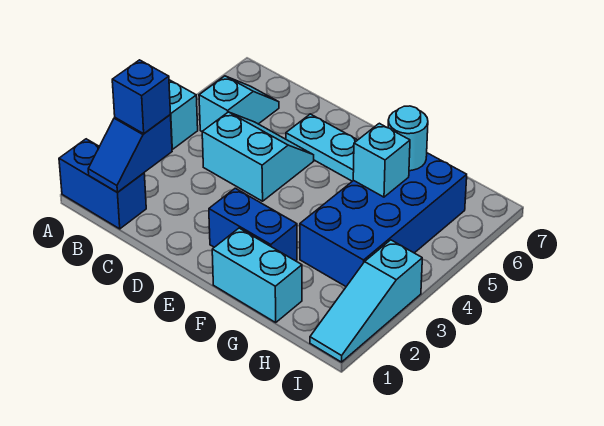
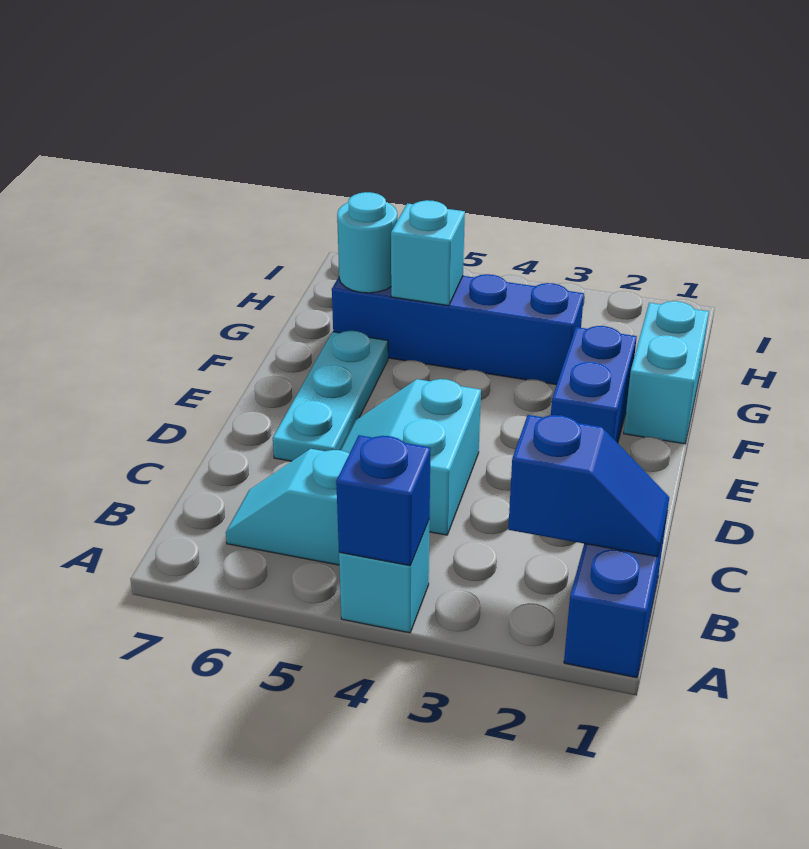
blue 1x1 brick [112,60,170,134] -> blue 1x1 brick moved to [336,435,431,566]
blue 2x4 brick [300,153,467,286] -> blue 1x4 brick [332,274,584,385]
cyan 1x3 slope [310,240,422,362] -> none

